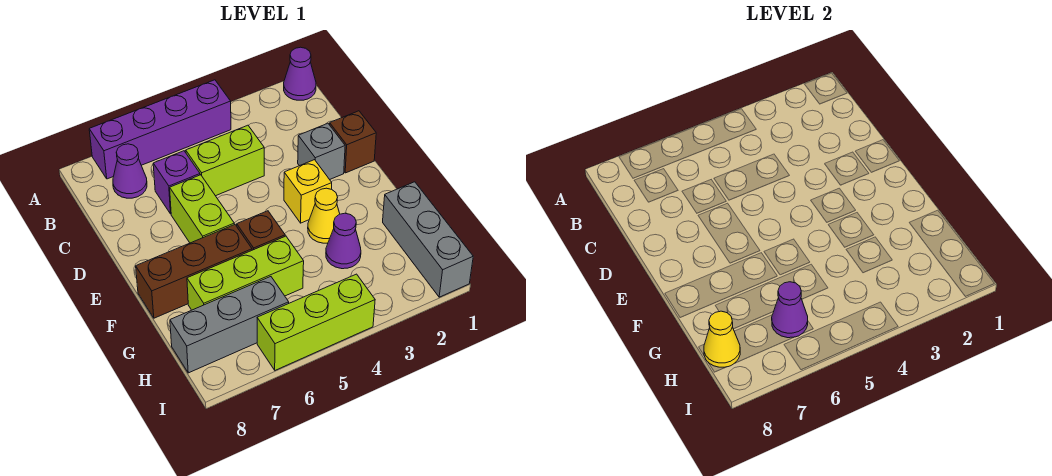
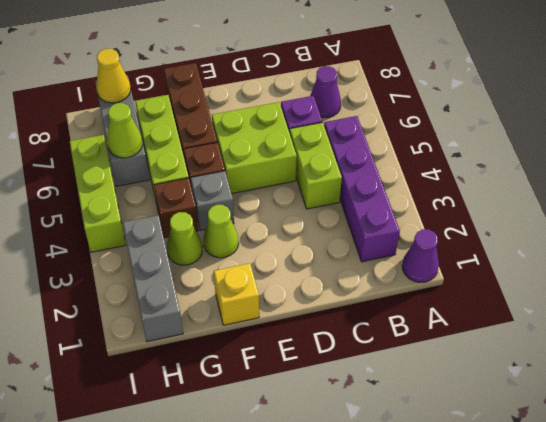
purple 1x4 brick [89,80,231,179] -> purple 1x4 brick moved to [324,116,400,262]
brown 1x1 brick [330,111,376,173] -> brown 1x1 brick moved to [154,178,198,238]
grey 1x1 brick [298,123,345,180] -> grey 1x1 brick moved to [191,171,234,230]
lime 1x2 brick [170,175,234,243] -> lime 2x2 brick [212,102,297,194]
yellow 1x1 brick [284,160,332,223] -> yellow 1x1 brick moved to [214,263,259,325]
yellow 1x1 cone [308,188,340,243] -> lime 1x1 cone [203,205,239,258]
grey 1x3 brick [383,182,473,297] -> grey 1x3 brick turned to [123,215,183,342]
purple 1x1 cone [326,213,361,269] -> lime 1x1 cone [167,212,202,265]
purple 1x1 cone [772,282,808,338] -> lime 1x1 cone [107,103,142,158]

